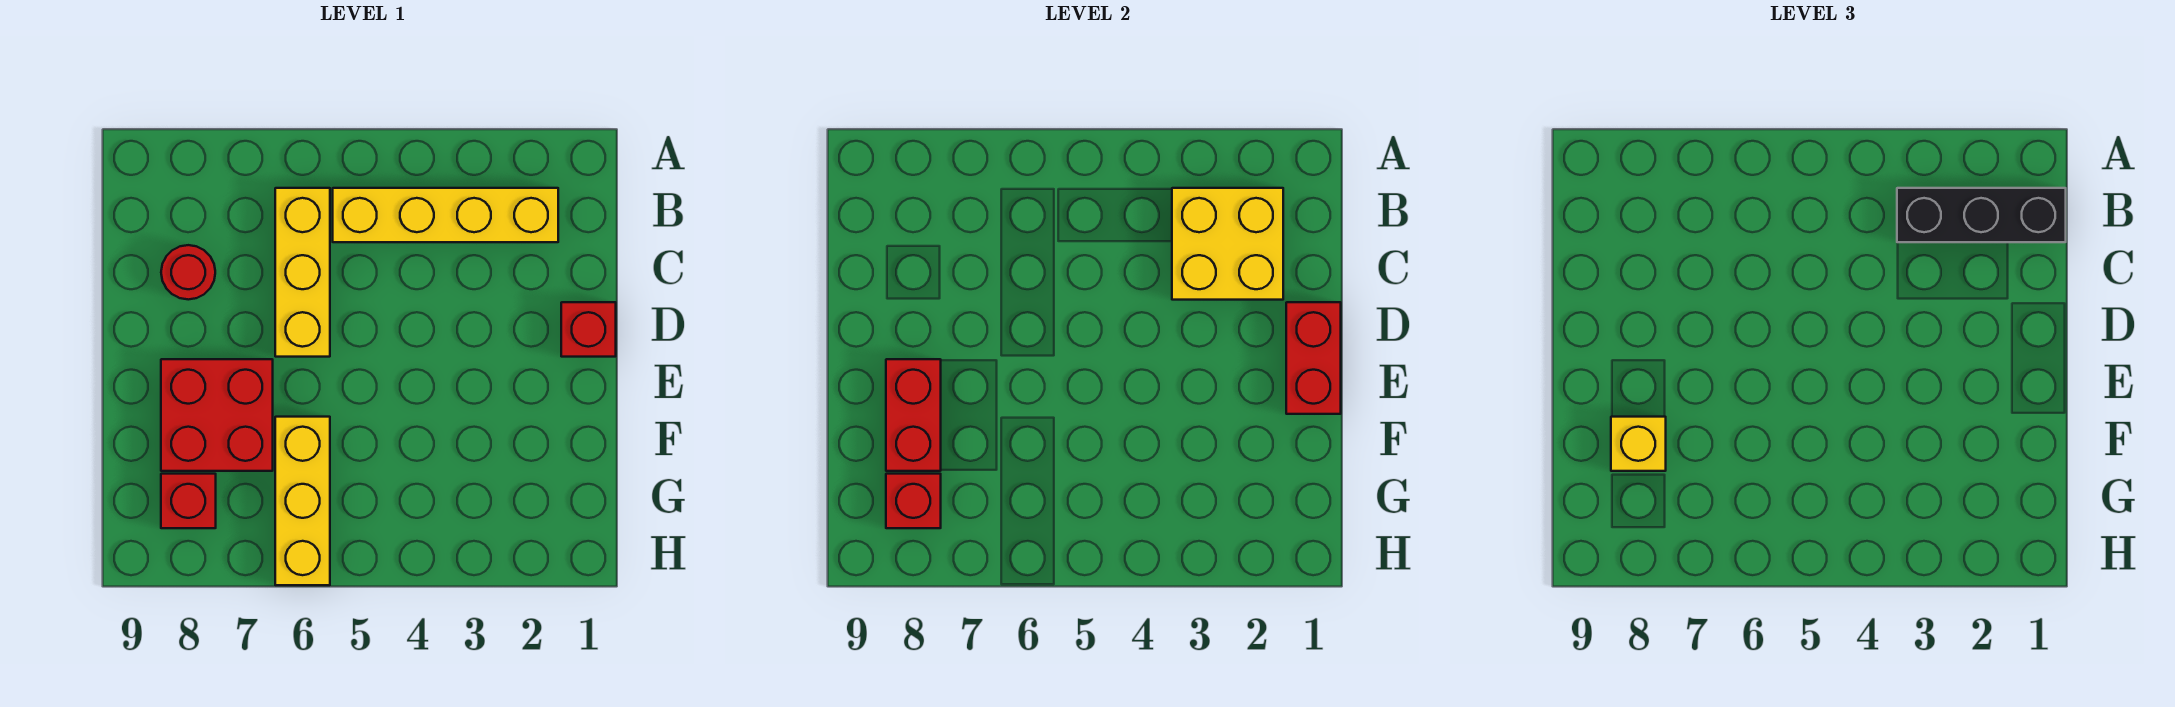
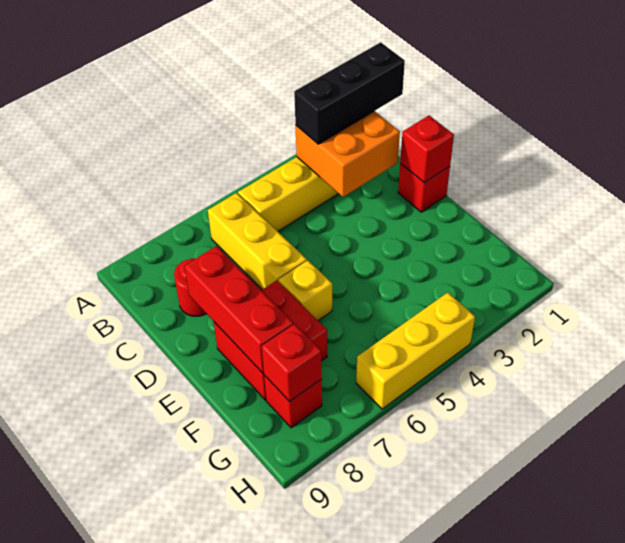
yellow 2x2 brick [1172,188,1283,300] -> orange 2x2 brick [295,111,400,197]
red 1x2 brick [1286,302,1341,414] -> red 1x1 brick [400,116,454,183]
red 1x2 brick [886,359,941,471] -> red 1x3 brick [184,246,293,373]
yellow 1x3 brick [275,417,330,585] -> yellow 1x3 brick turned to [356,293,475,409]
yellow 1x1 brick [1611,417,1666,471] -> yellow 1x1 brick moved to [278,260,332,321]

